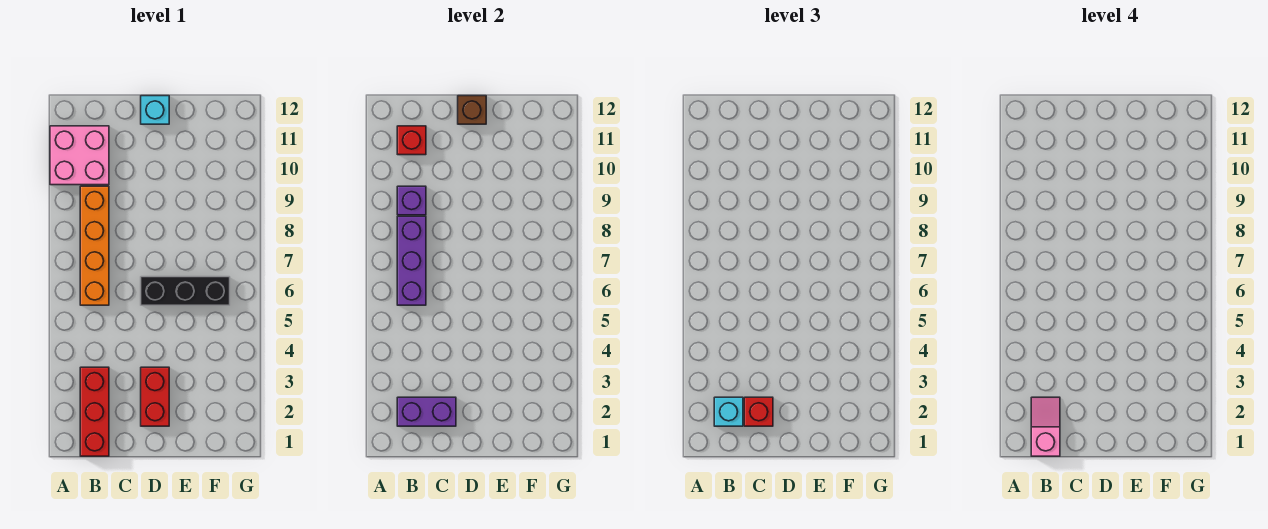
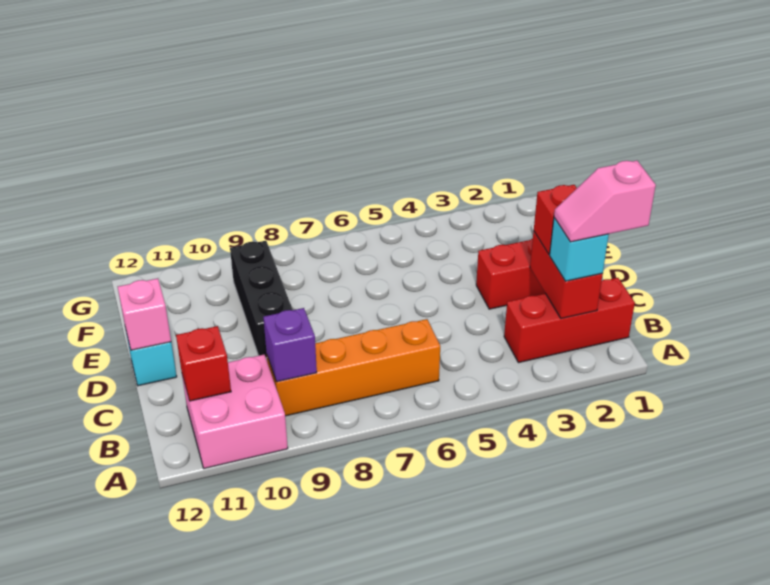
purple 1x2 brick [397,397,456,426] -> red 1x2 brick [530,232,603,319]
purple 1x3 brick [397,216,426,305] -> none
black 1x3 brick [141,277,230,305] -> black 1x3 brick moved to [230,241,293,358]
brown 1x1 brick [458,96,486,124] -> pink 1x1 brick [118,278,171,350]

